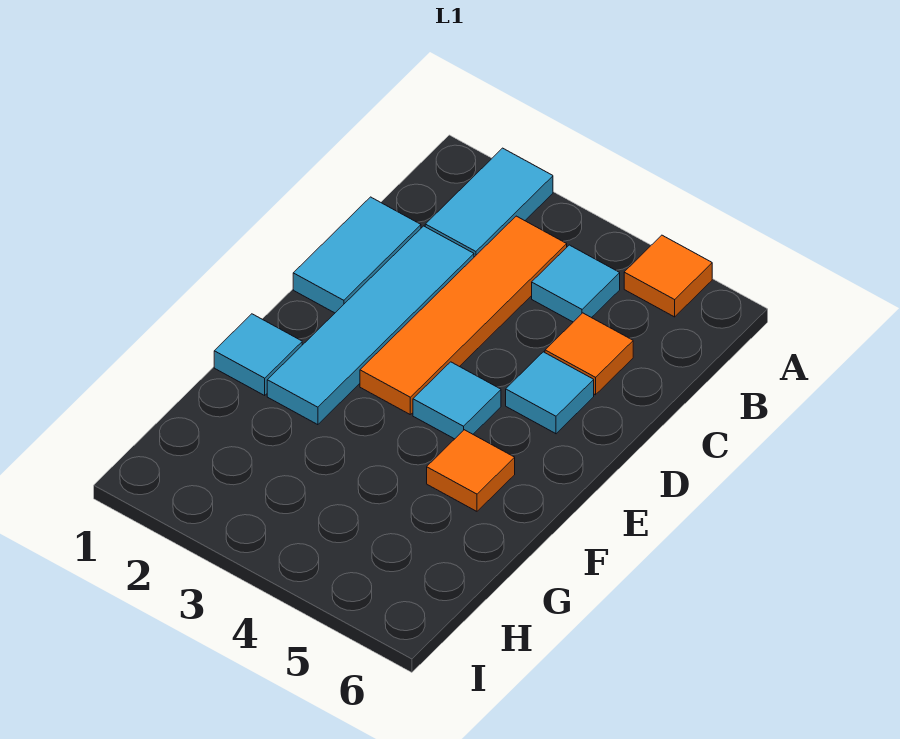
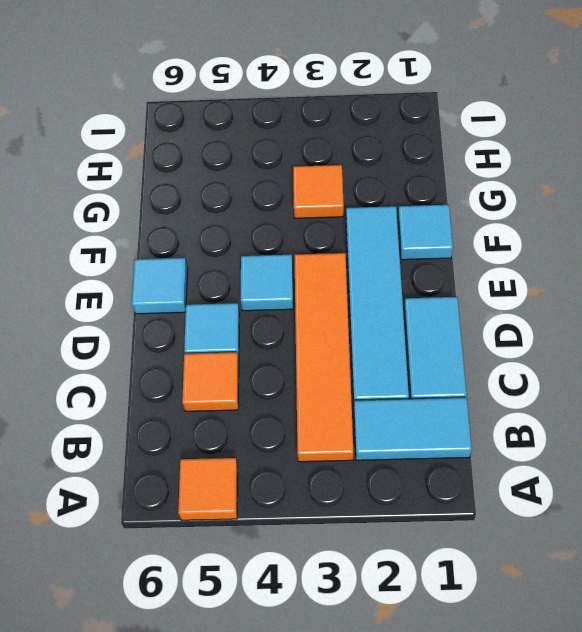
cyan 1x2 tile [425,148,553,257] -> cyan 1x2 tile turned to [354,398,472,460]
cyan 1x1 tile [532,245,620,322] -> cyan 1x1 tile moved to [132,258,188,314]
orange 1x1 tile [427,430,515,511] -> orange 1x1 tile moved to [293,165,344,218]

